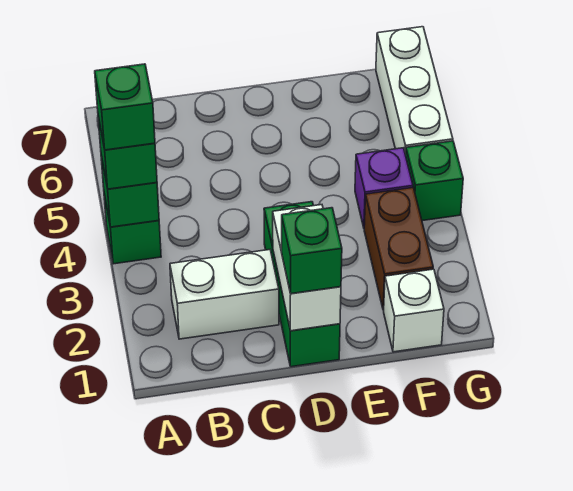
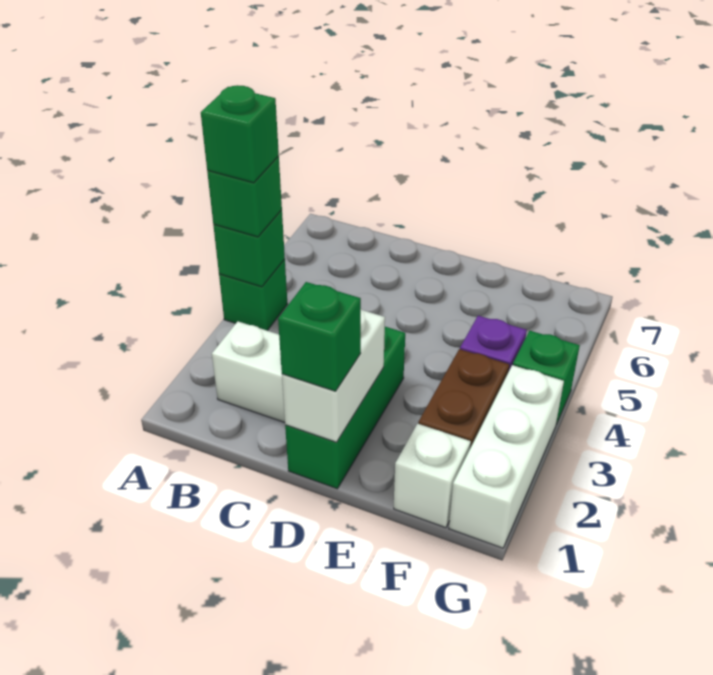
white 1x3 brick [376,27,453,155] -> white 1x3 brick moved to [449,365,564,548]

